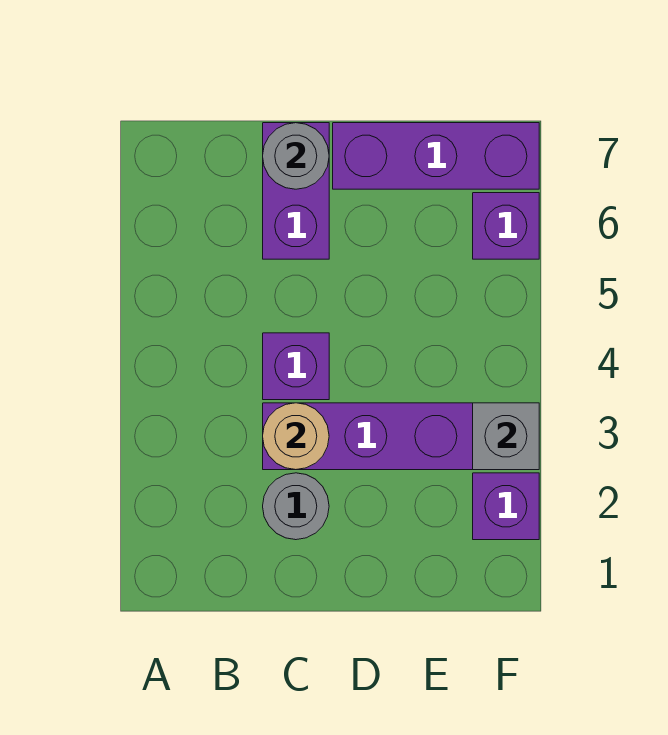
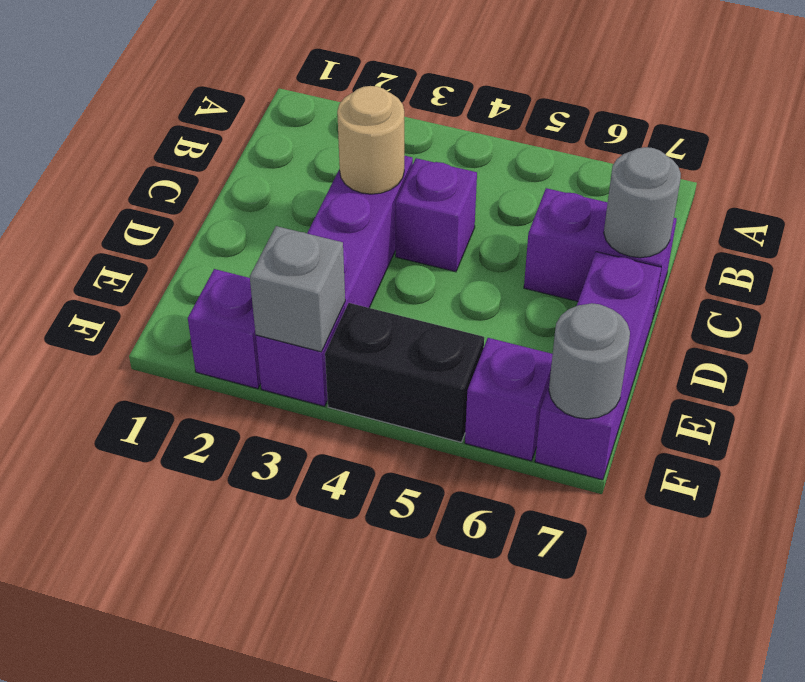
grey 1x1 round brick [263,473,329,540] -> grey 1x1 round brick moved to [549,303,630,419]
none -> black 1x2 brick [325,303,484,442]

